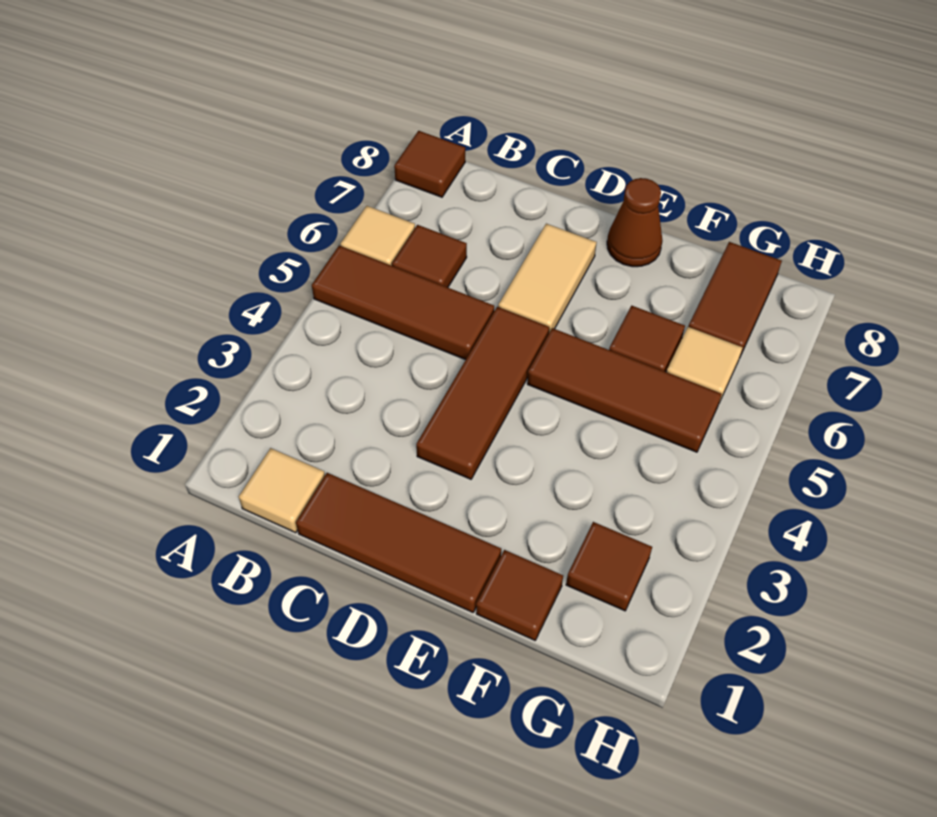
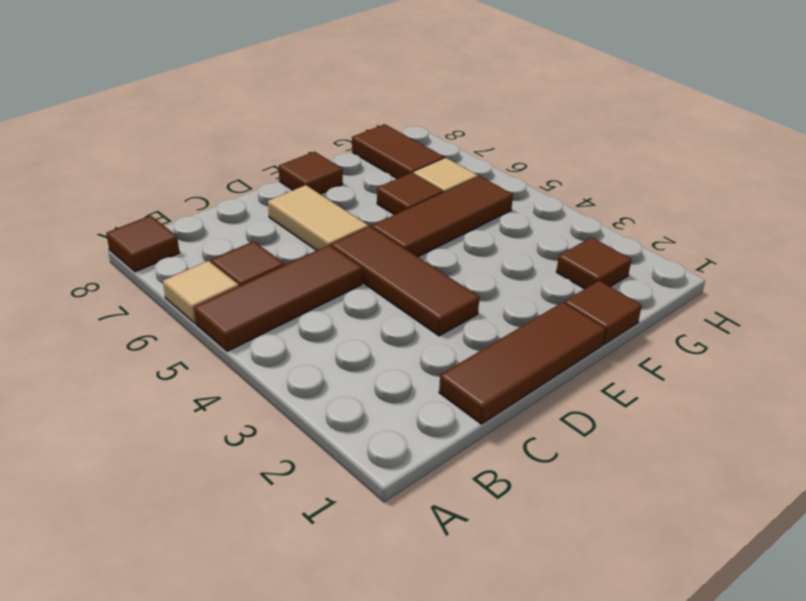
tan 1x1 tile [239,448,325,533] -> none
brown 1x1 cone [607,178,663,267] -> brown 1x1 tile [279,152,343,194]

